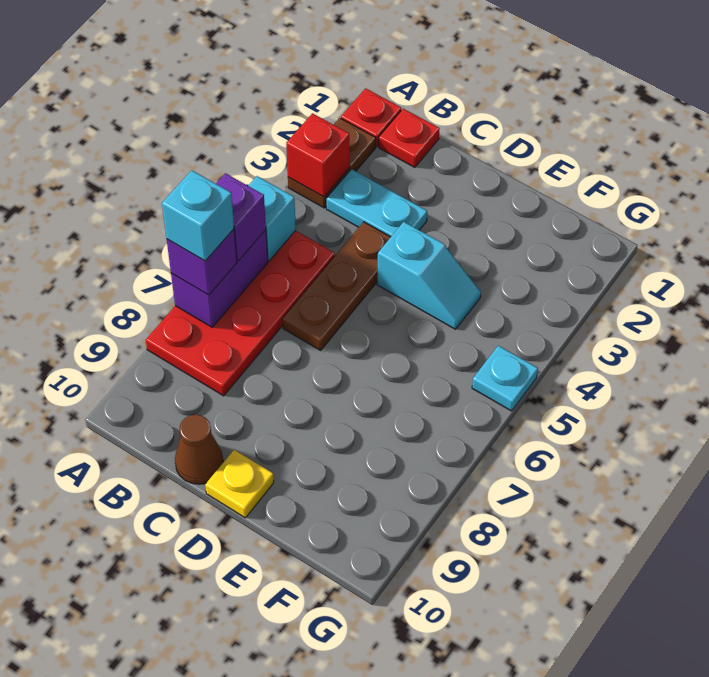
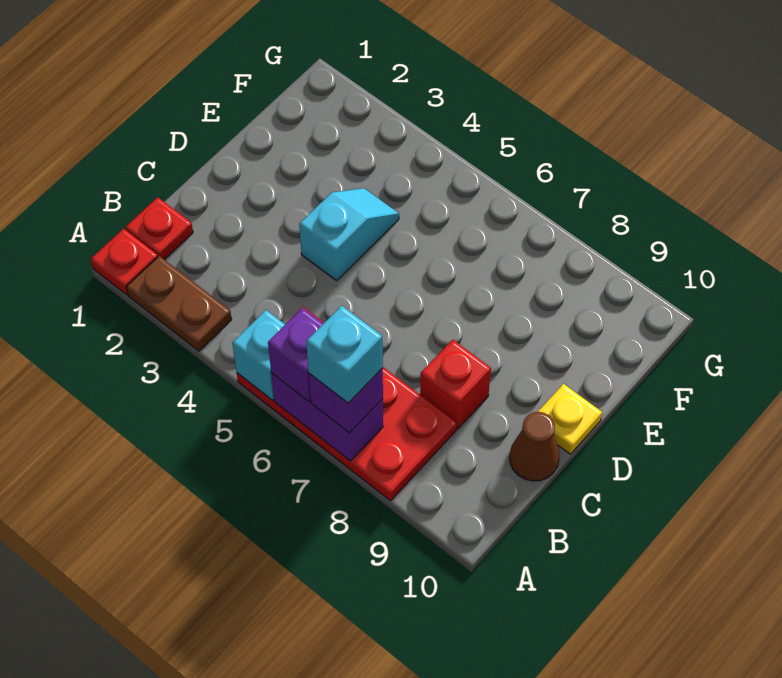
red 1x1 brick [286,113,350,197] -> red 1x1 brick moved to [420,340,491,429]
cyan 1x2 plate [326,169,427,237] -> none
brown 1x3 plate [282,222,390,350] -> none
cyan 1x1 plate [472,346,538,411] -> none

